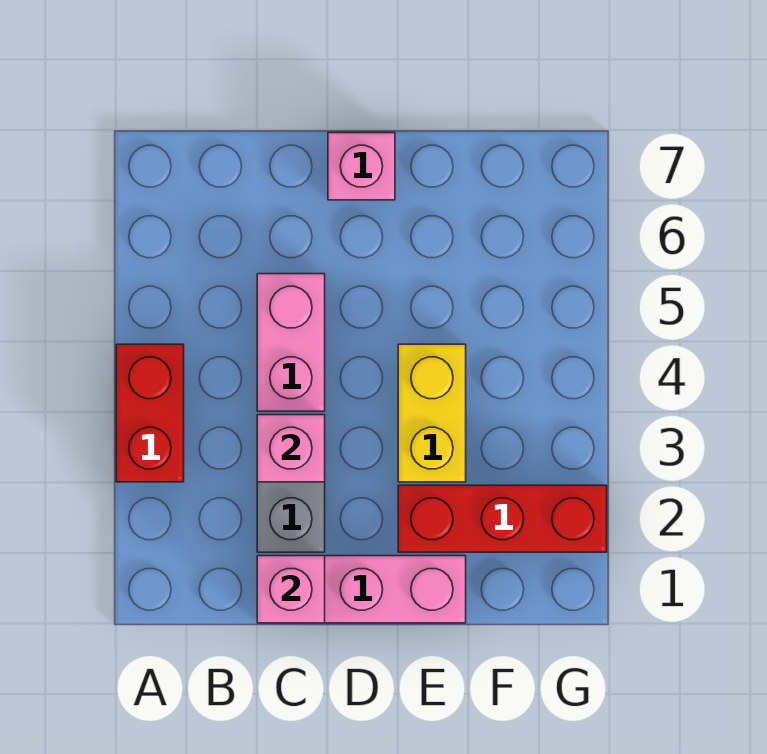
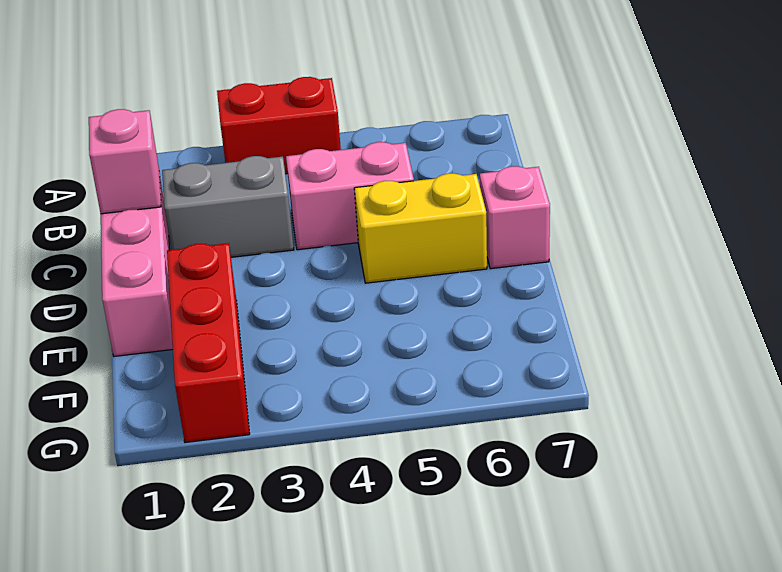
pink 1x1 brick [257,415,325,482] -> none
yellow 1x2 brick [398,344,466,482] -> yellow 1x2 brick moved to [354,173,487,283]

